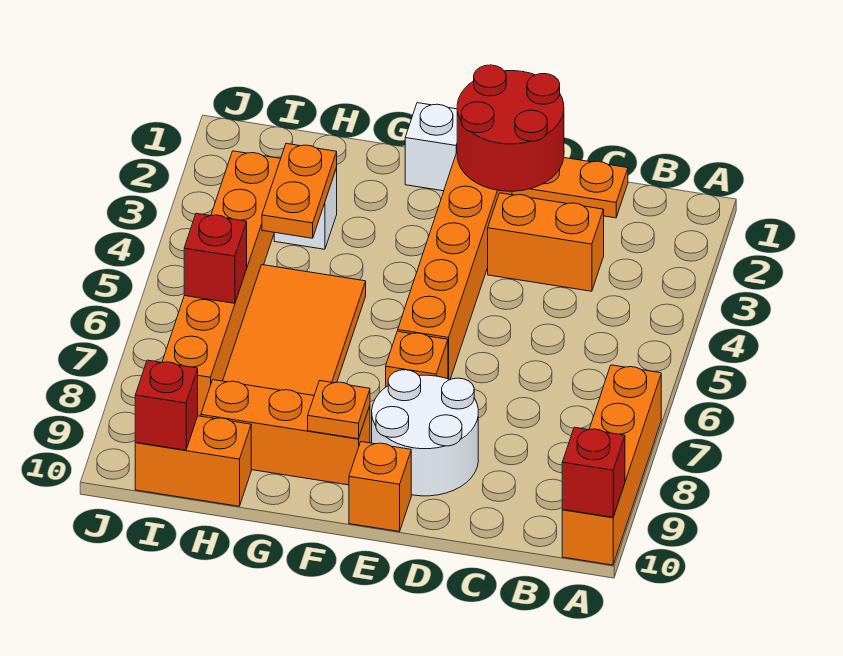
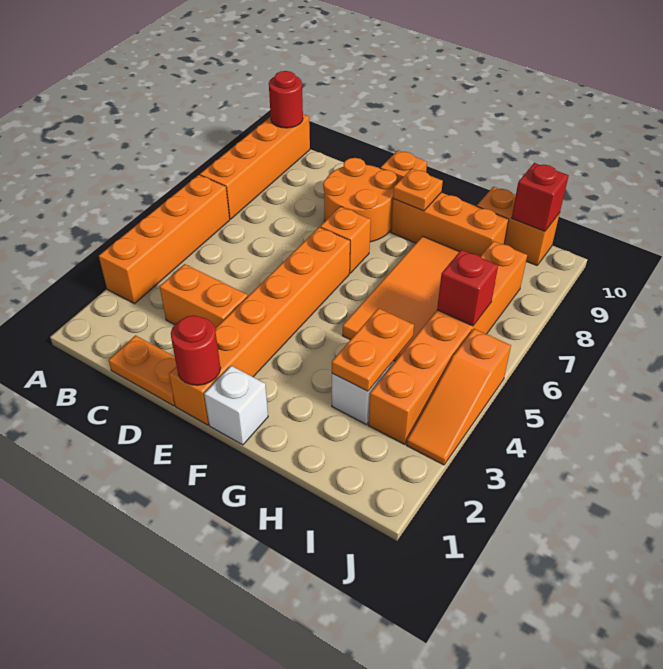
none -> orange 1x4 brick [99,175,230,304]
red 1x1 brick [562,427,625,517] -> red 1x1 round brick [269,71,303,128]
red 2x2 round brick [457,65,564,191] -> red 1x1 round brick [171,315,221,385]
white 2x2 round brick [372,370,478,496] -> orange 2x2 round brick [323,158,397,242]
none -> orange 1x3 slope [407,329,511,465]

